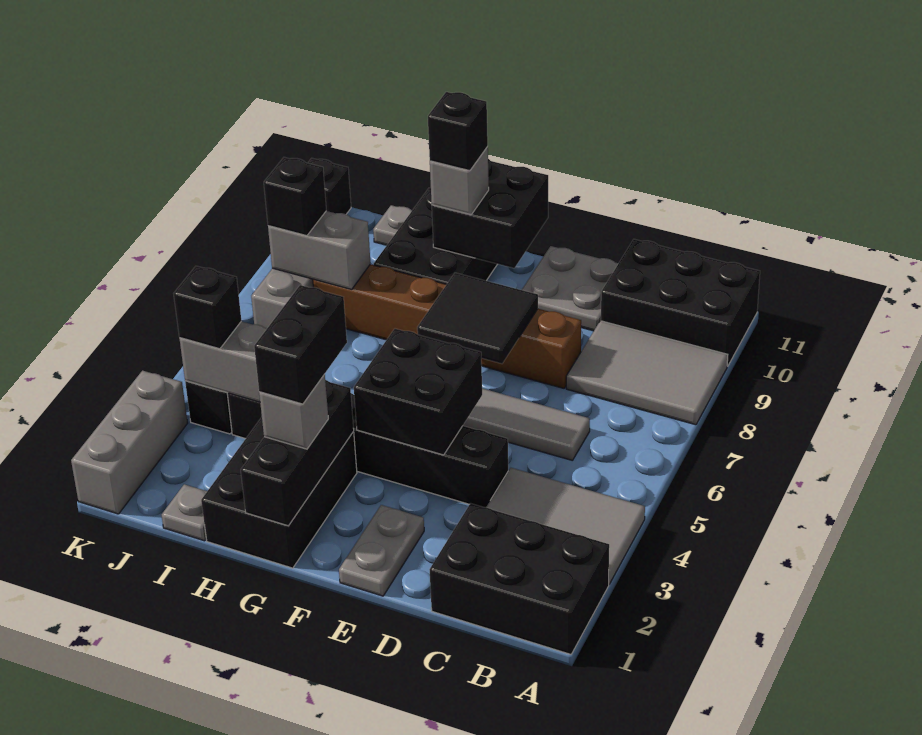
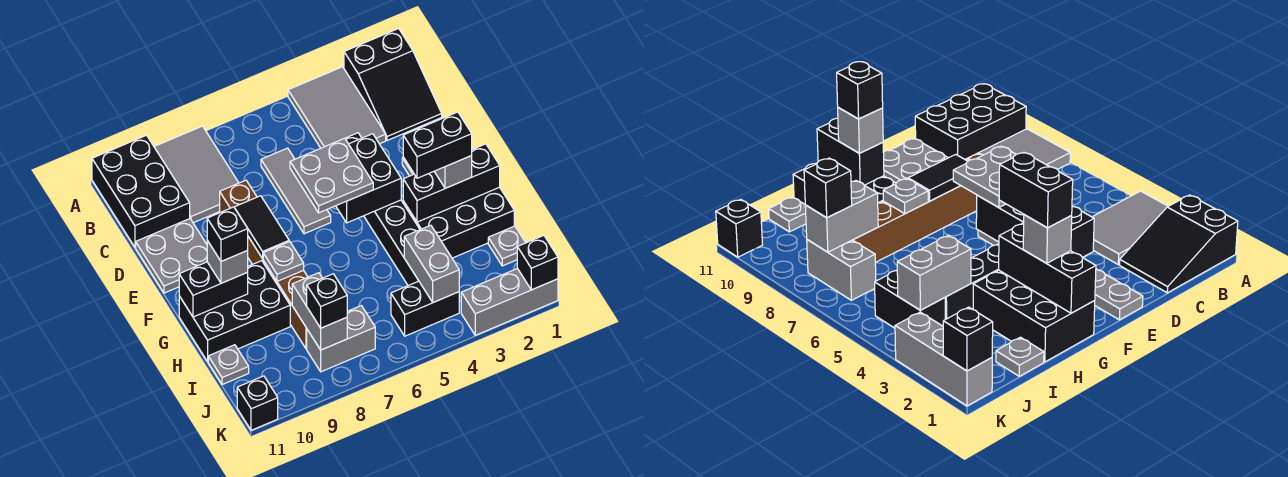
black 2x3 brick [430,503,609,654] -> black 2x3 slope [344,28,442,140]
none -> grey 2x2 plate [290,138,373,213]
black 2x2 tile [417,273,538,364] -> black 1x2 tile [234,196,289,258]
black 2x2 brick [432,159,548,268] -> black 1x2 brick [179,262,248,317]
none -> grey 1x1 plate [263,241,304,281]
black 1x1 brick [173,266,241,349] -> black 1x1 brick moved to [517,236,558,290]

